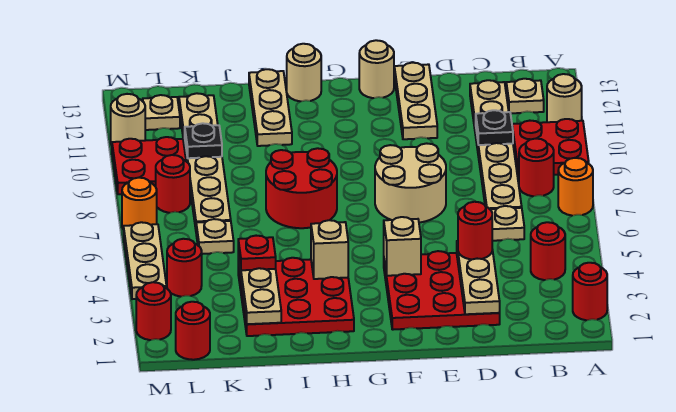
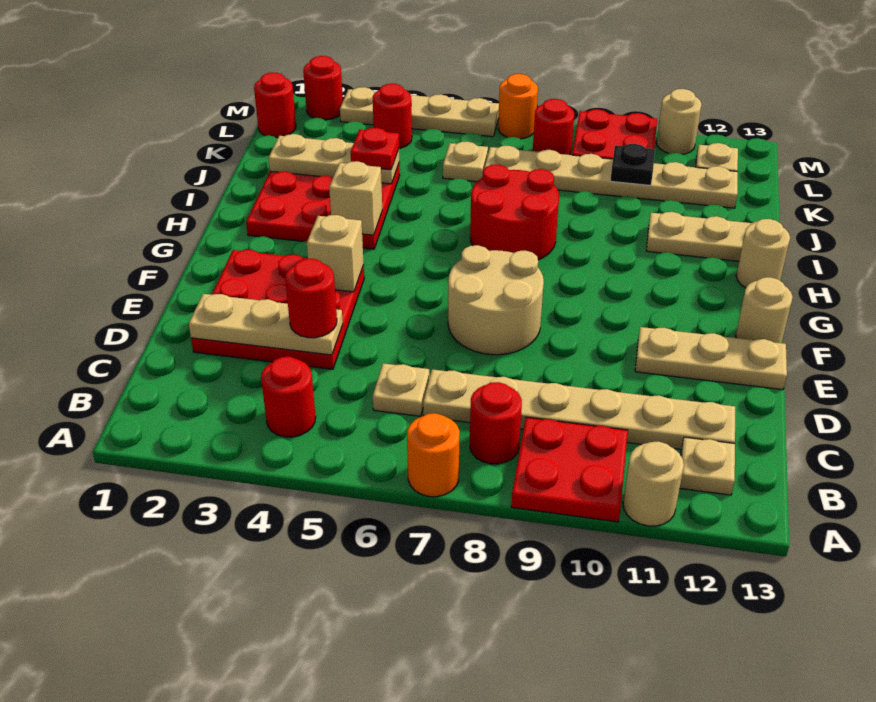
red 1x1 round brick [573,263,607,320] -> none
black 1x1 plate [476,110,513,145] -> none
tan 1x3 plate [124,222,167,299] -> tan 1x4 plate [340,87,499,137]

